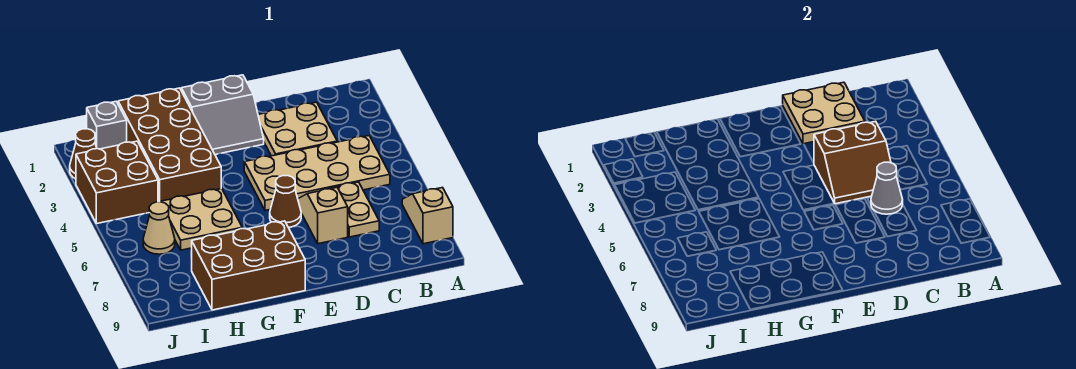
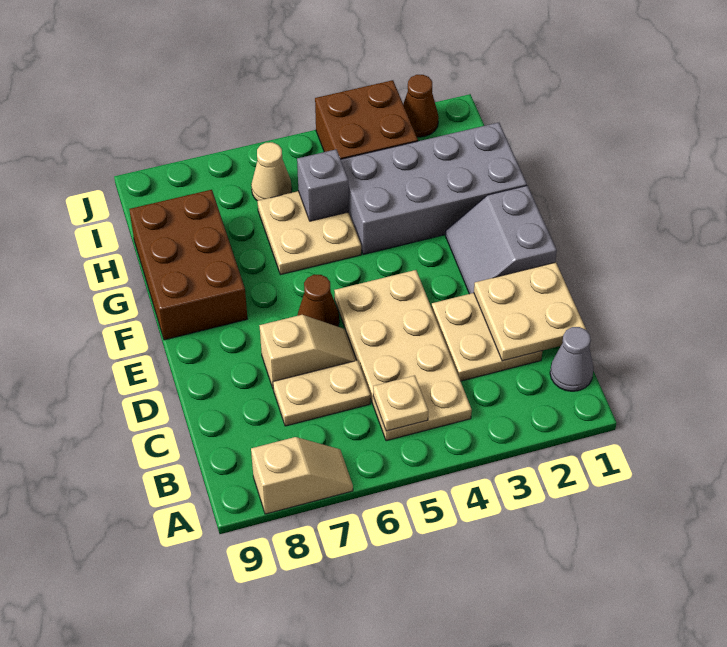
none -> tan 1x1 plate [373,375,428,431]
brown 2x2 slope [814,121,891,204] -> none
grey 1x1 cone [871,162,903,214] -> grey 1x1 cone moved to [550,327,594,391]
brown 2x4 brick [118,88,221,202] -> grey 2x4 brick [341,123,527,254]
grey 1x1 brick [87,101,127,149] -> grey 1x1 brick moved to [297,149,349,221]

